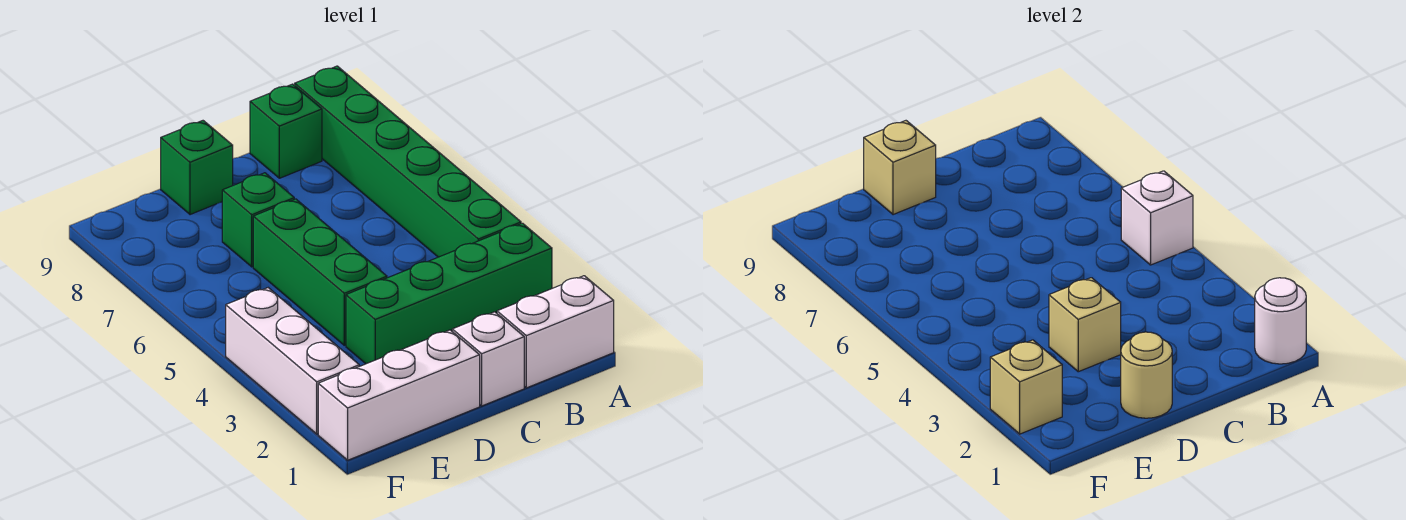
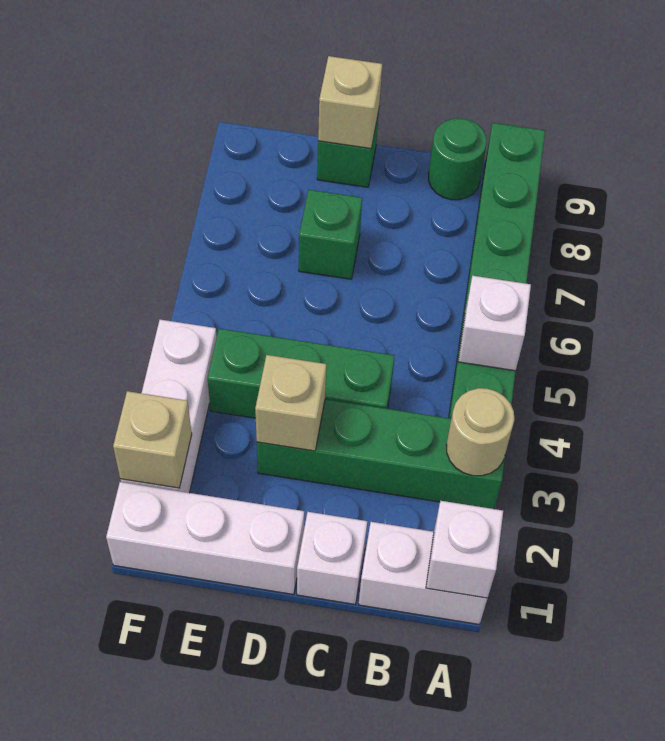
white 1x1 round brick [1255,278,1306,364] -> white 1x1 brick [426,501,503,598]
green 1x1 brick [250,84,322,178] -> green 1x1 round brick [429,118,487,200]
tan 1x1 round brick [1121,332,1172,418] -> tan 1x1 round brick moved to [446,388,514,476]
green 1x3 brick [253,199,387,345] -> green 1x3 brick turned to [208,329,395,418]

